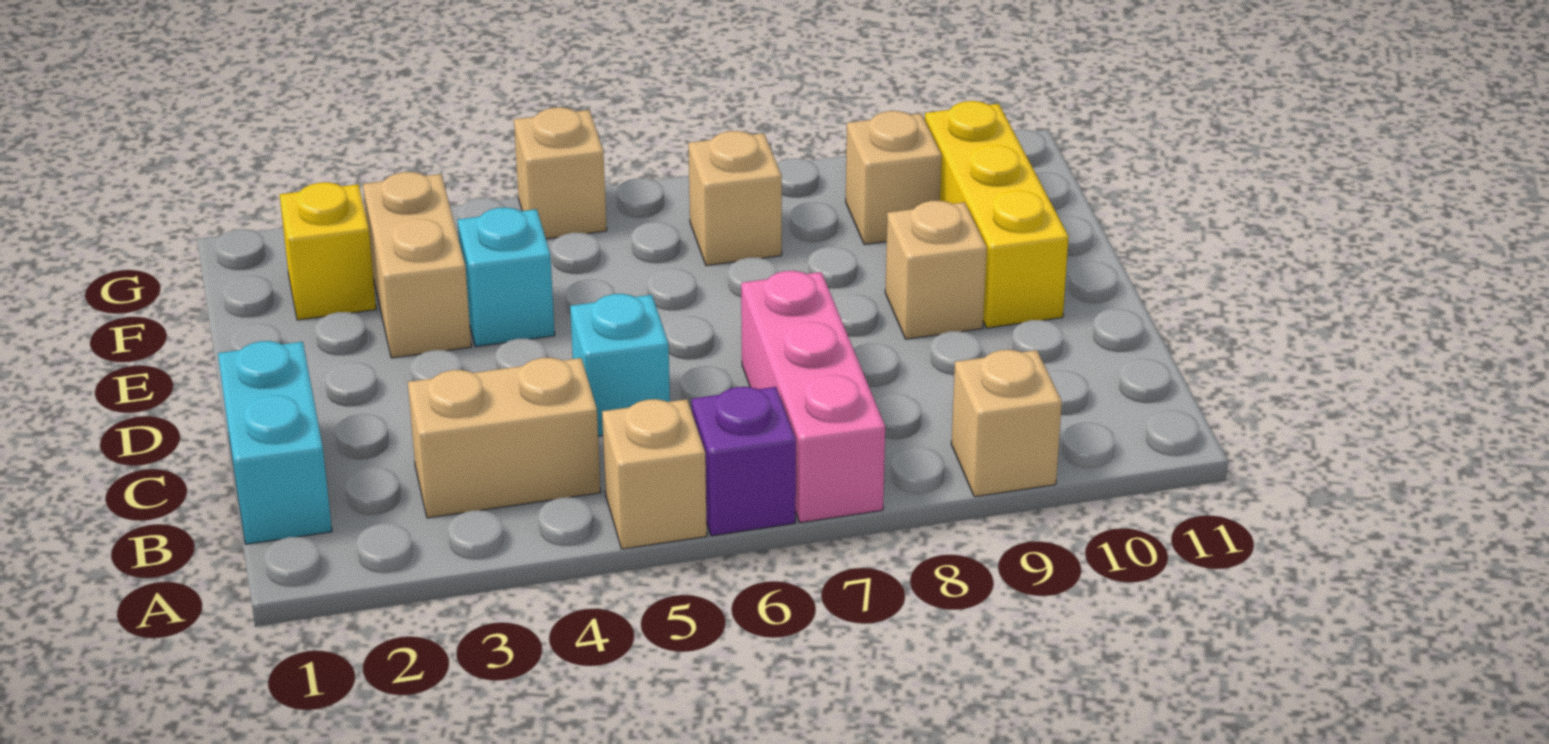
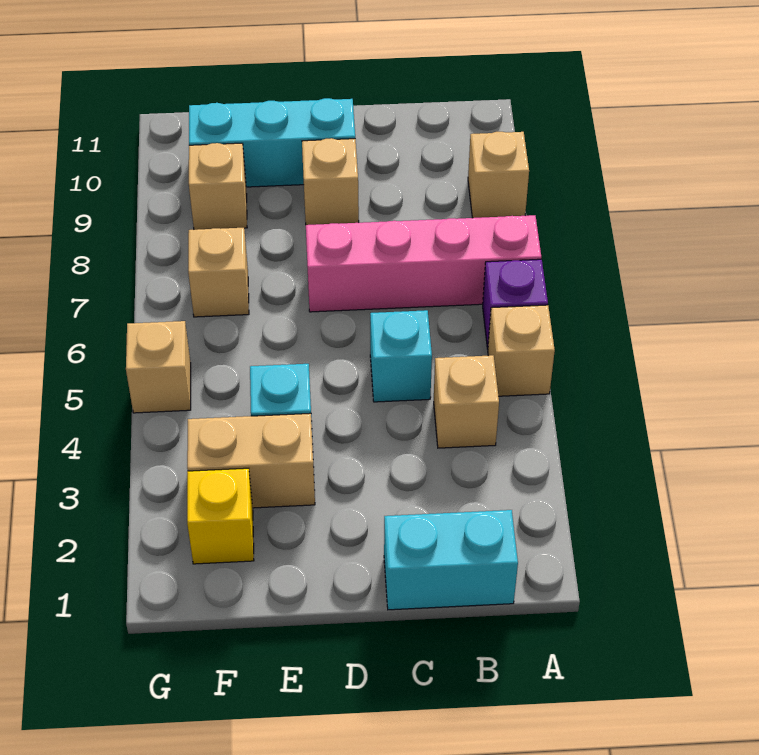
pink 1x3 brick [741,271,885,523] -> pink 1x4 brick [306,215,541,312]
tan 1x2 brick [408,358,601,518] -> tan 1x1 brick [434,355,499,448]
yellow 1x3 brick [925,101,1069,328] -> cyan 1x3 brick [189,98,355,187]

